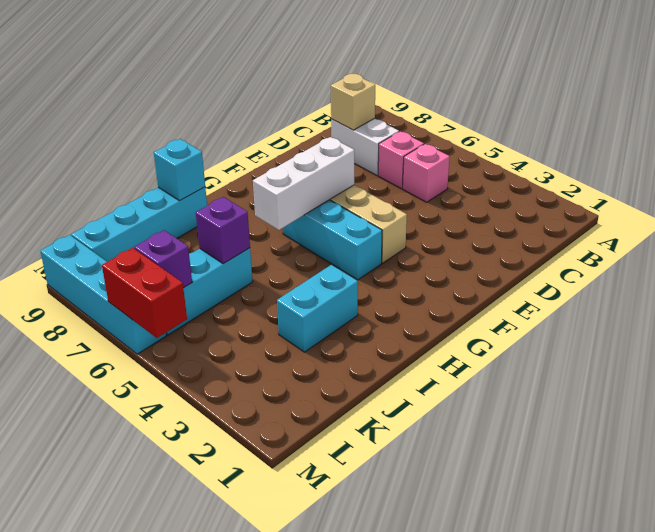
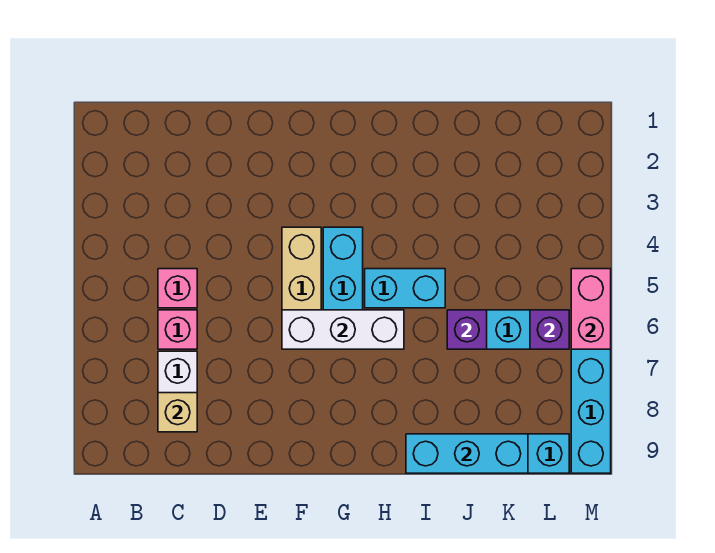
cyan 1x2 brick [277,265,358,352] -> cyan 1x2 brick moved to [365,269,445,308]
cyan 1x1 brick [154,139,205,201] -> cyan 1x3 brick [406,434,528,473]
red 1x2 brick [102,248,187,338] -> pink 1x2 brick [571,269,611,349]

